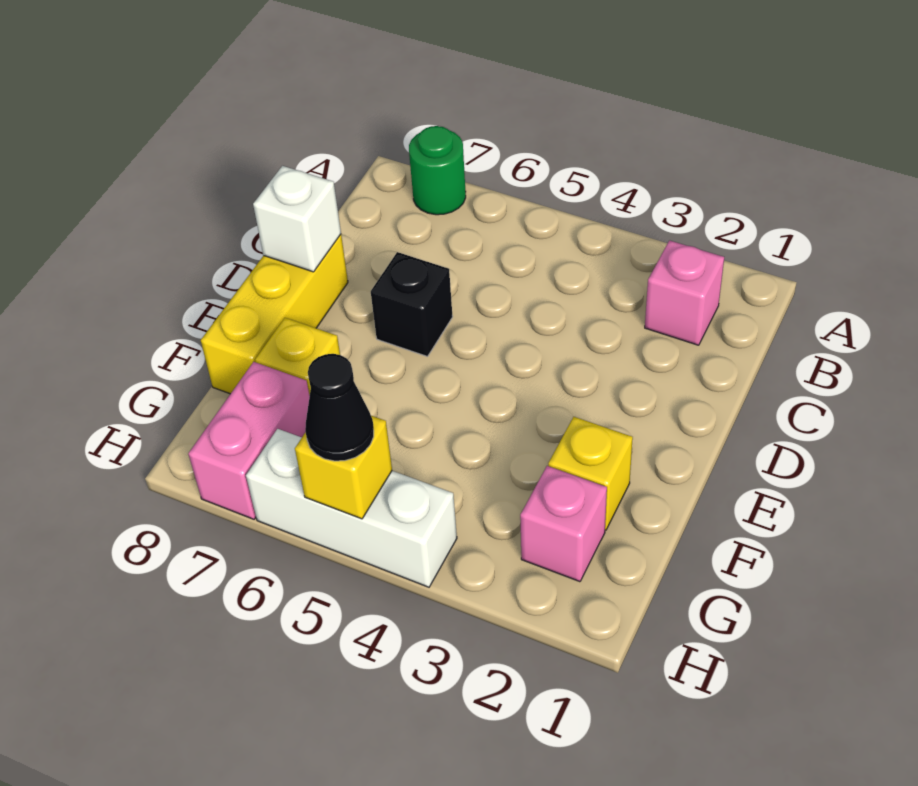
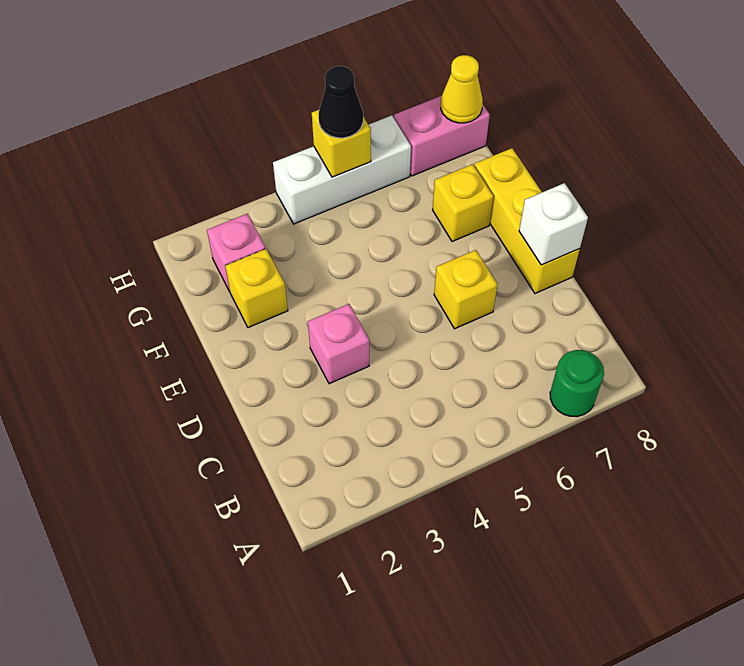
pink 1x1 brick [645,240,724,345] -> pink 1x1 brick moved to [308,304,369,384]
black 1x1 brick [371,252,453,357] -> yellow 1x1 brick [434,250,498,329]
pink 1x2 brick [188,362,310,519] -> pink 1x2 brick turned to [394,96,490,176]
none -> yellow 1x1 cone [441,55,483,123]

